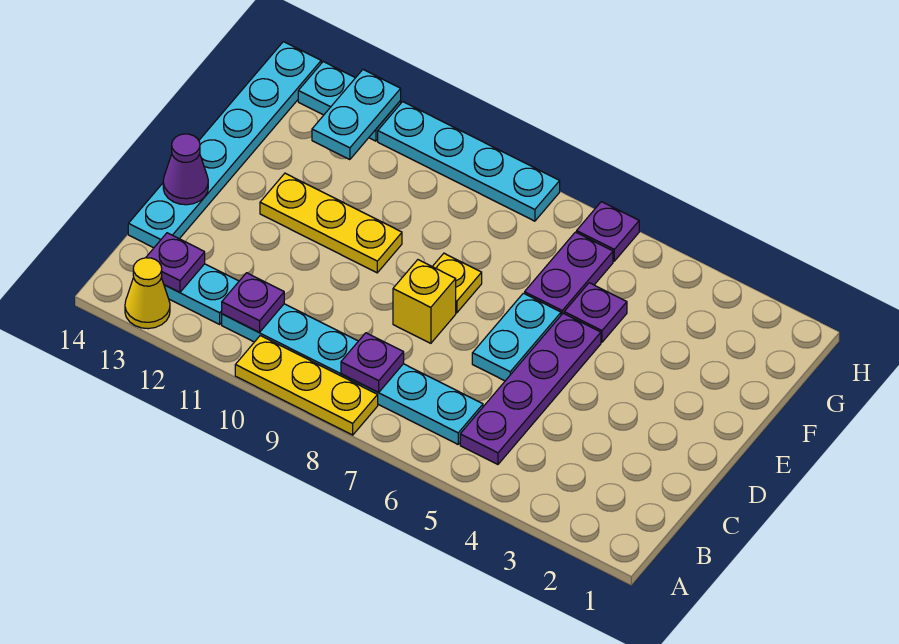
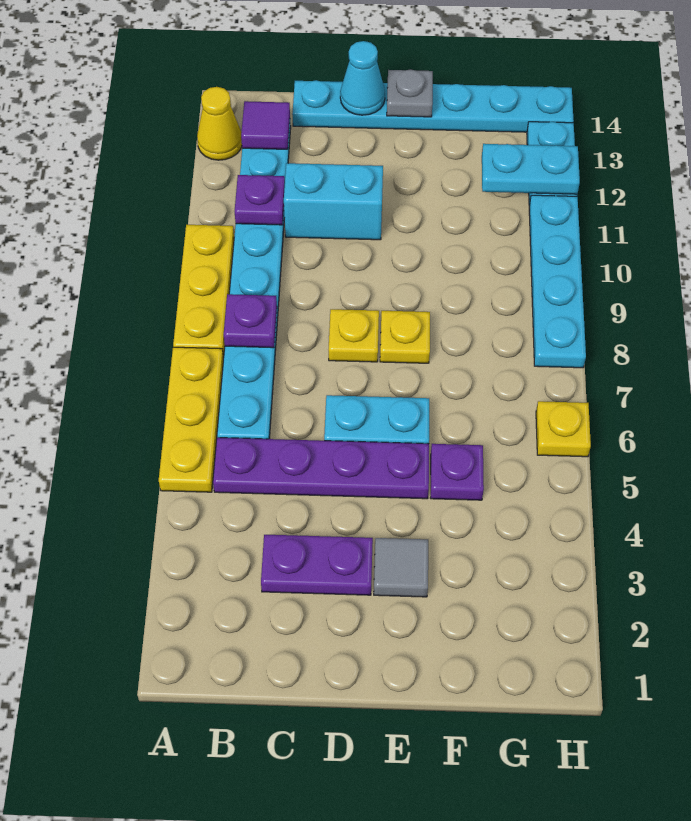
purple 1x1 plate [146,233,205,292] -> purple 1x1 tile [241,101,290,149]
none -> cyan 1x2 brick [284,163,383,240]
yellow 1x1 brick [393,260,456,343] -> yellow 1x1 plate [328,309,379,362]
purple 1x1 cone [163,134,208,205] -> cyan 1x1 cone [340,41,385,115]
none -> grey 1x1 tile [374,538,428,597]
yellow 1x3 plate [260,173,402,273] -> yellow 1x3 plate moved to [159,347,223,492]
none -> grey 1x1 plate [387,69,433,117]
purple 1x2 plate [525,232,613,315] -> purple 1x2 plate moved to [261,535,373,595]
purple 1x1 plate [577,202,639,261] -> yellow 1x1 plate [536,401,591,457]

